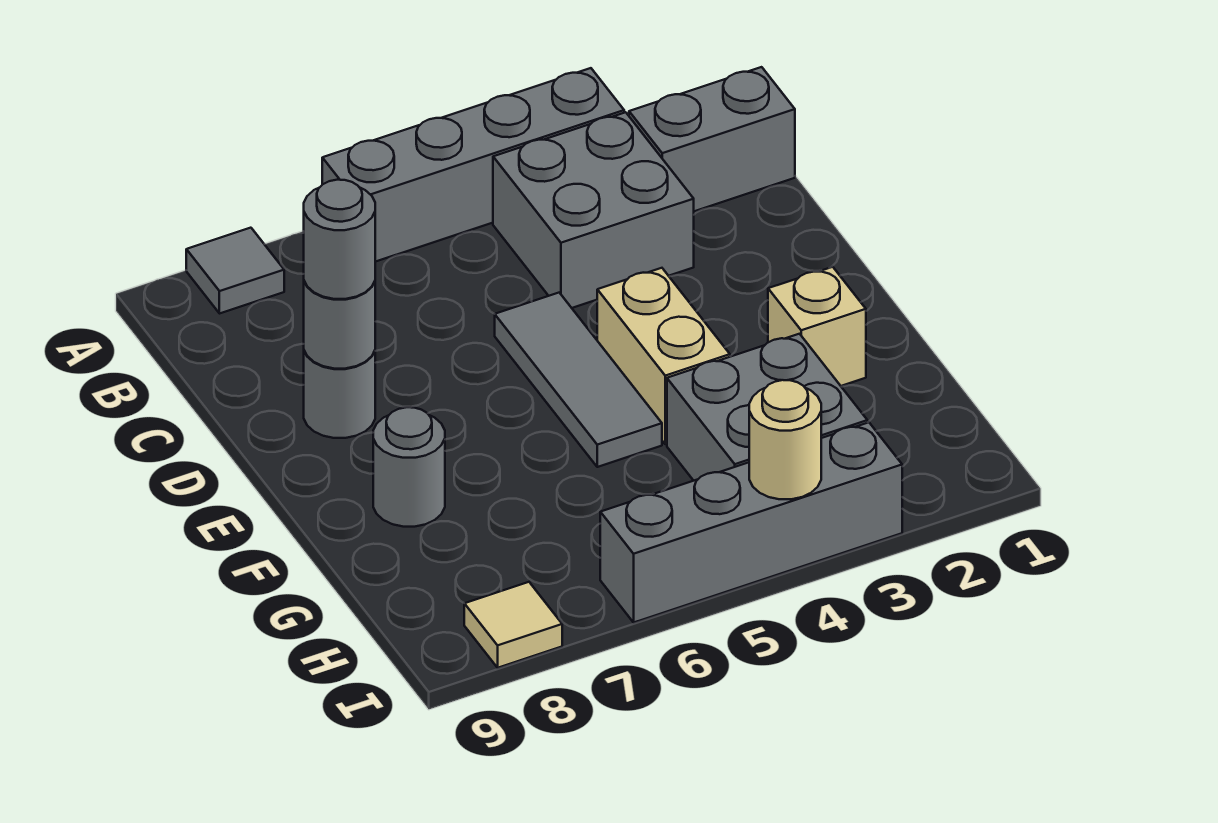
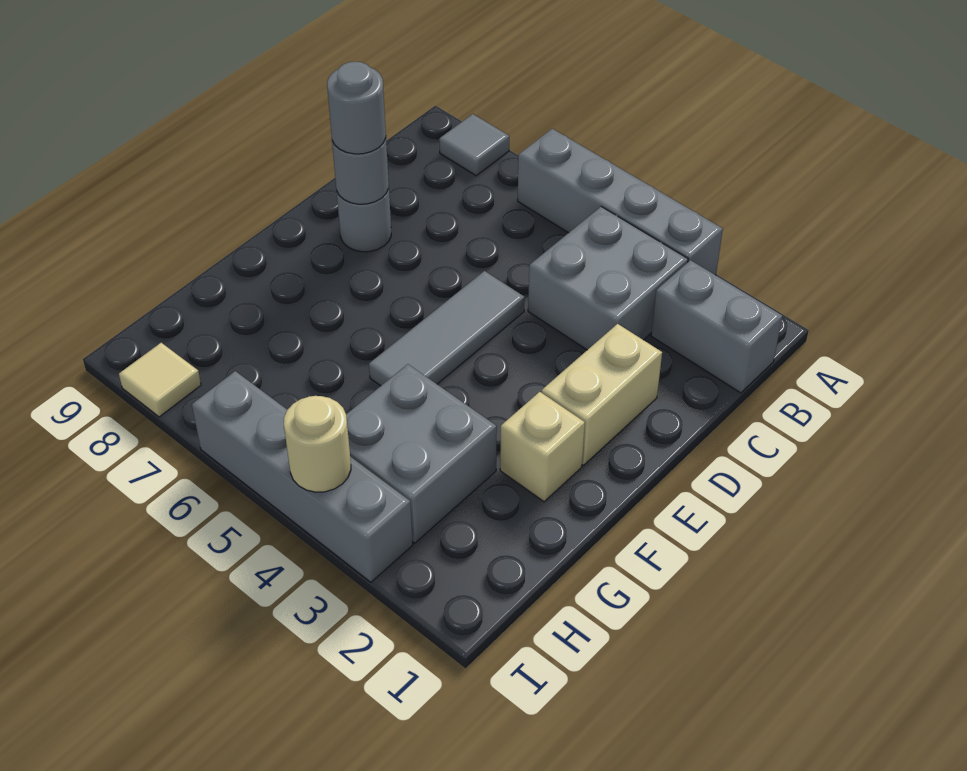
tan 1x2 brick [597,268,730,444] -> tan 1x2 brick moved to [542,324,662,465]
grey 1x1 round brick [373,407,445,527] -> none

